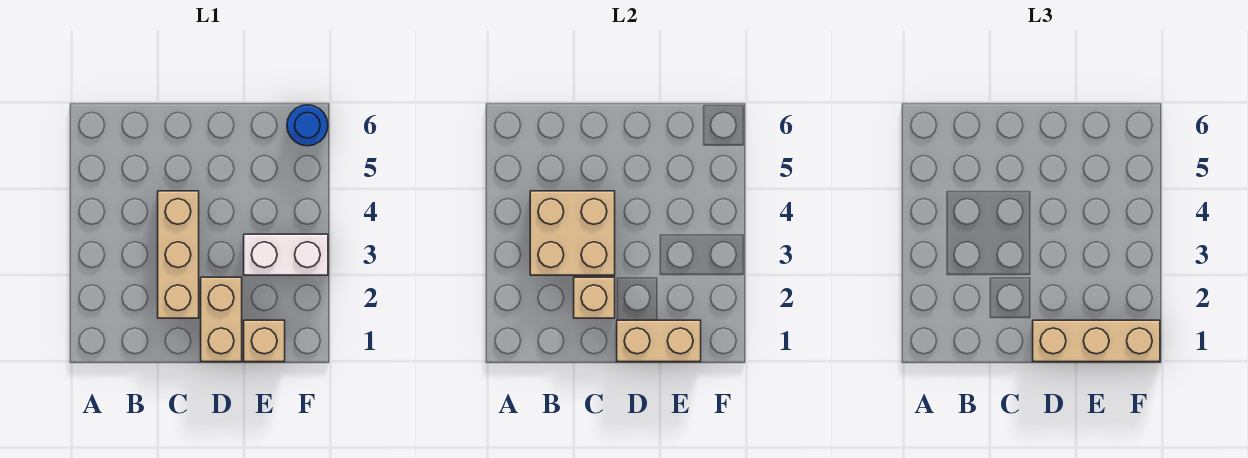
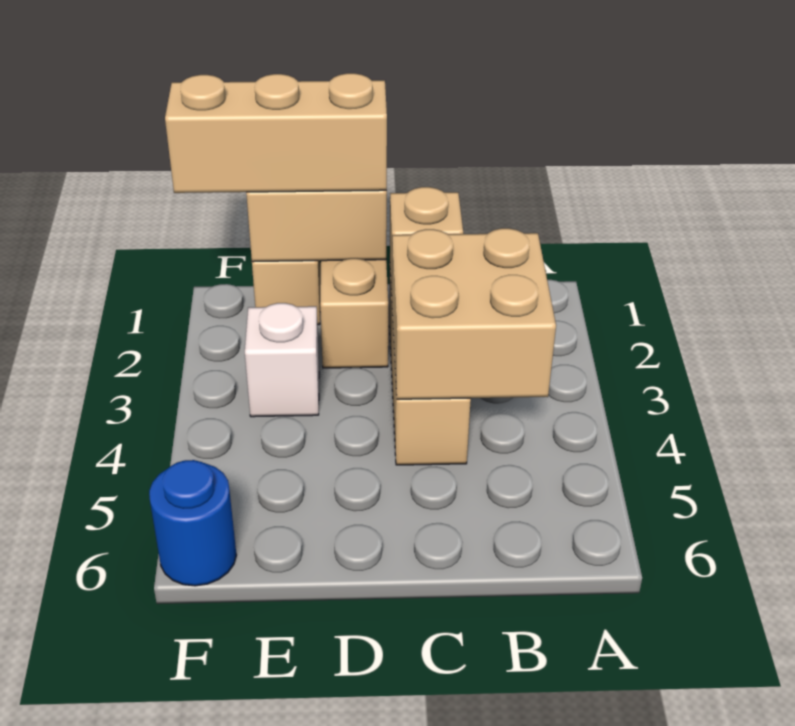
white 1x2 brick [244,234,328,275] -> white 1x1 brick [245,303,319,417]

